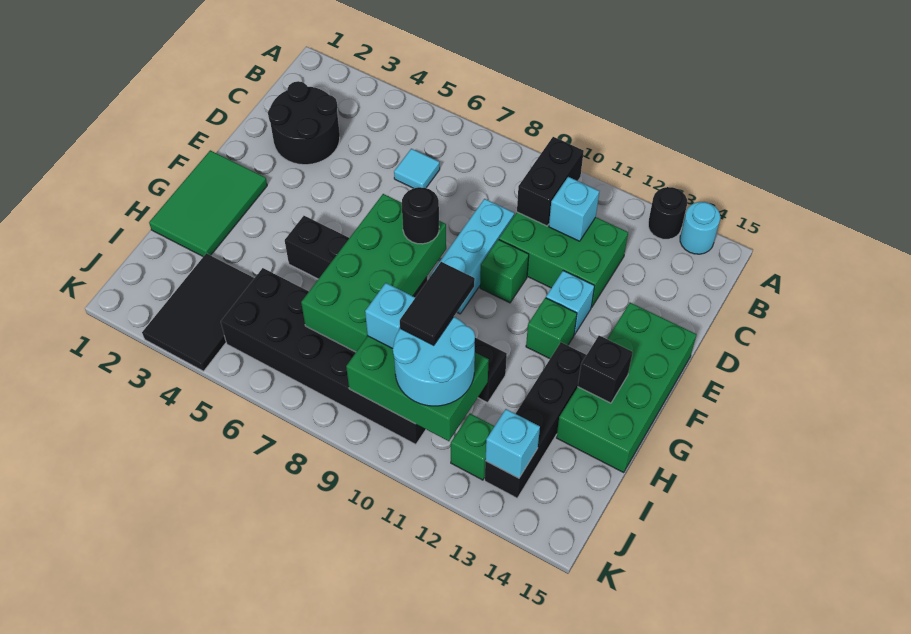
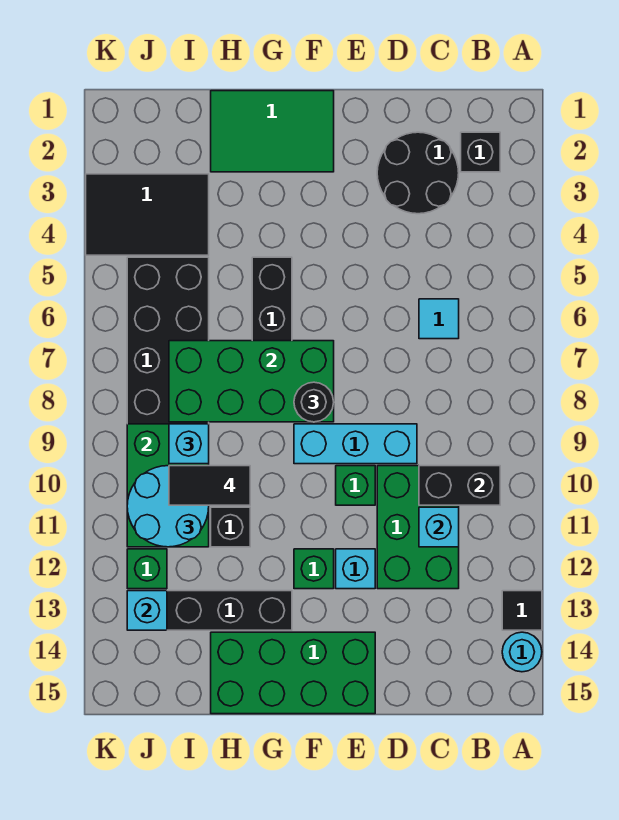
black 1x1 round brick [648,187,687,239] -> black 1x1 tile [502,591,542,630]
black 1x1 brick [578,336,633,403] -> black 1x1 brick moved to [461,132,500,172]

